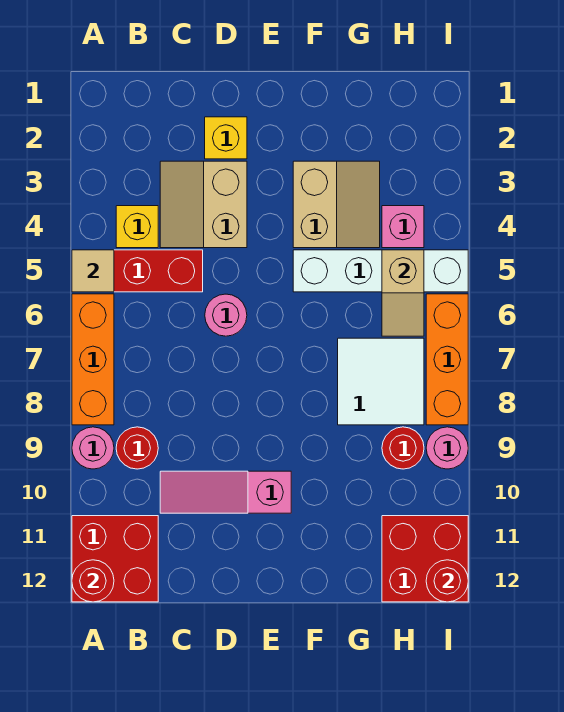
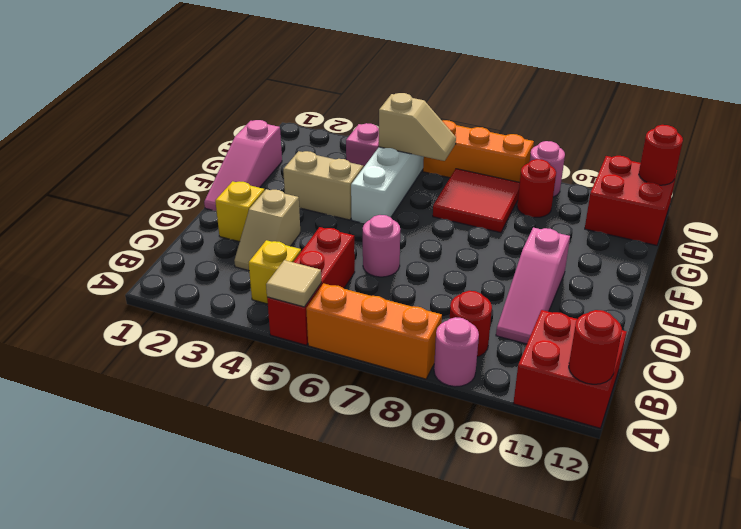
tan 2x2 slope [160,161,247,248] -> tan 1x2 slope [234,189,300,271]
none -> pink 1x3 slope [204,120,282,211]
white 2x2 tile [338,338,424,425] -> red 2x2 tile [433,169,520,233]

